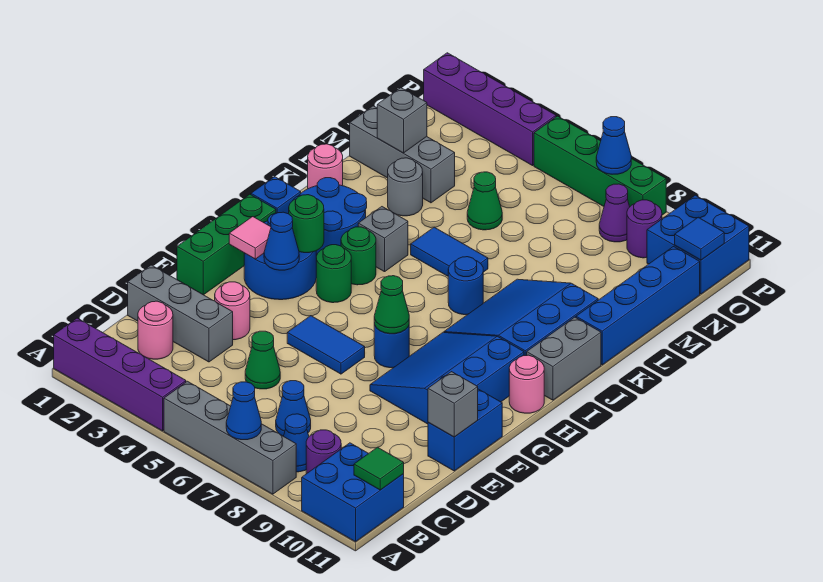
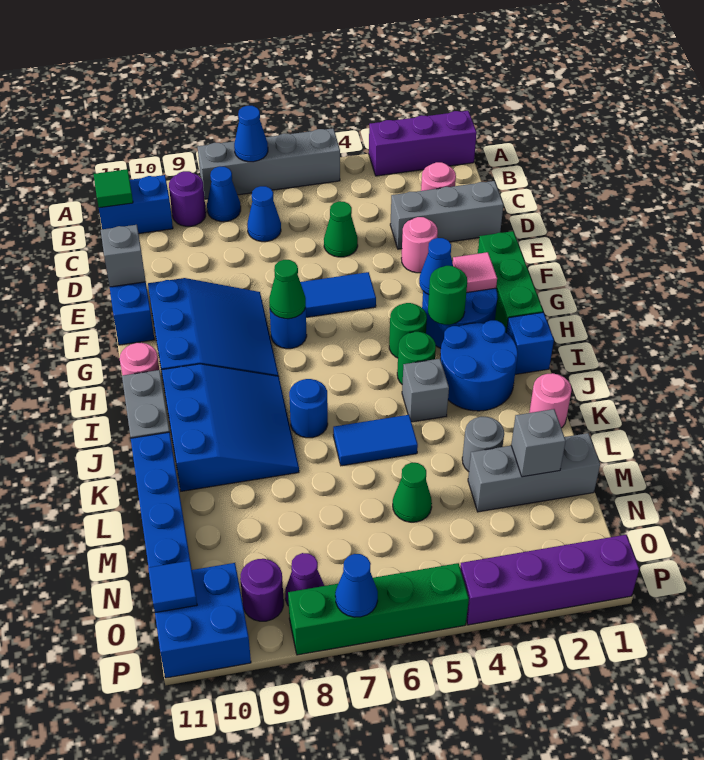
purple 1x4 brick [54,318,186,431] -> purple 1x3 brick [369,111,477,176]
blue 2x2 brick [302,443,404,542] -> blue 1x2 brick [99,175,173,234]

